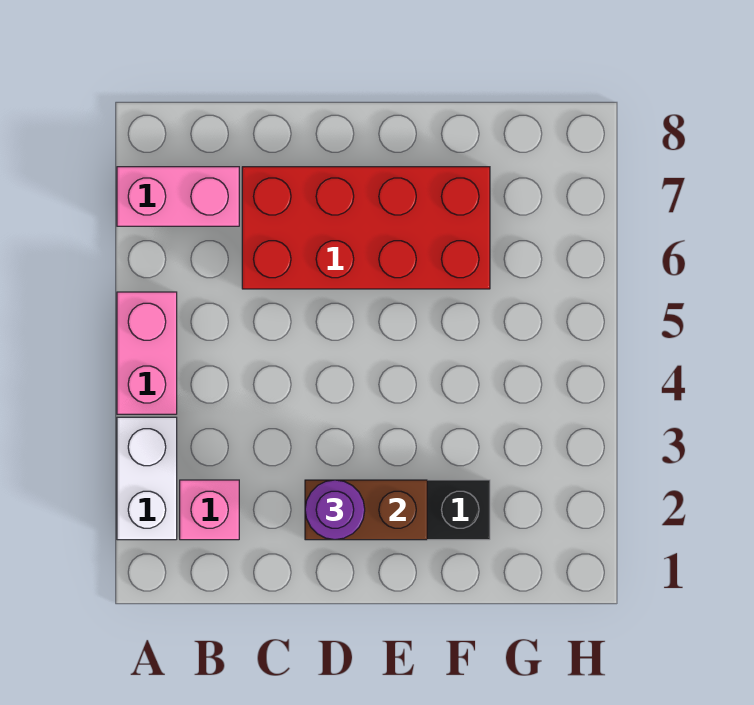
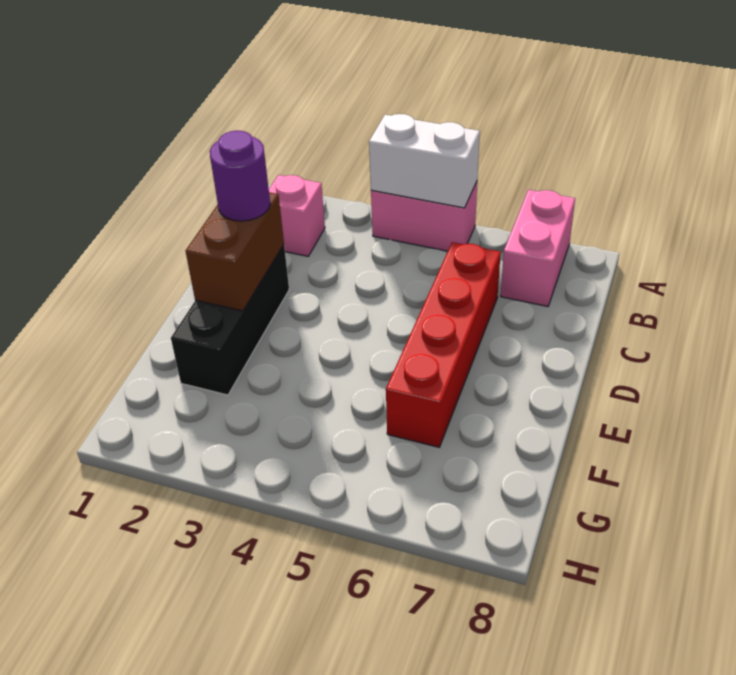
white 1x2 brick [117,417,177,540] -> white 1x2 brick moved to [369,114,480,208]
red 2x4 brick [242,167,490,289] -> red 1x4 brick [386,242,501,447]

